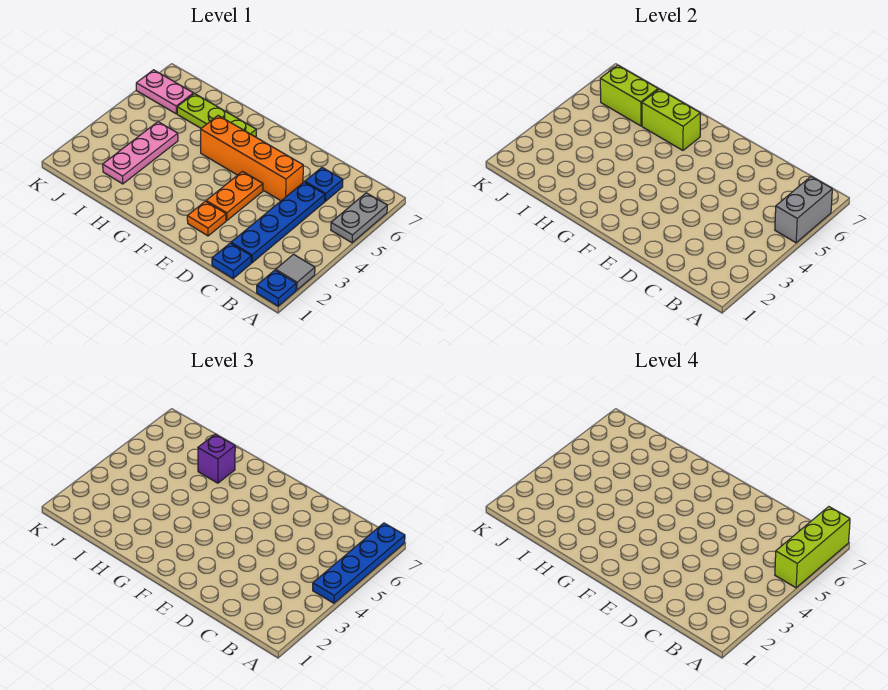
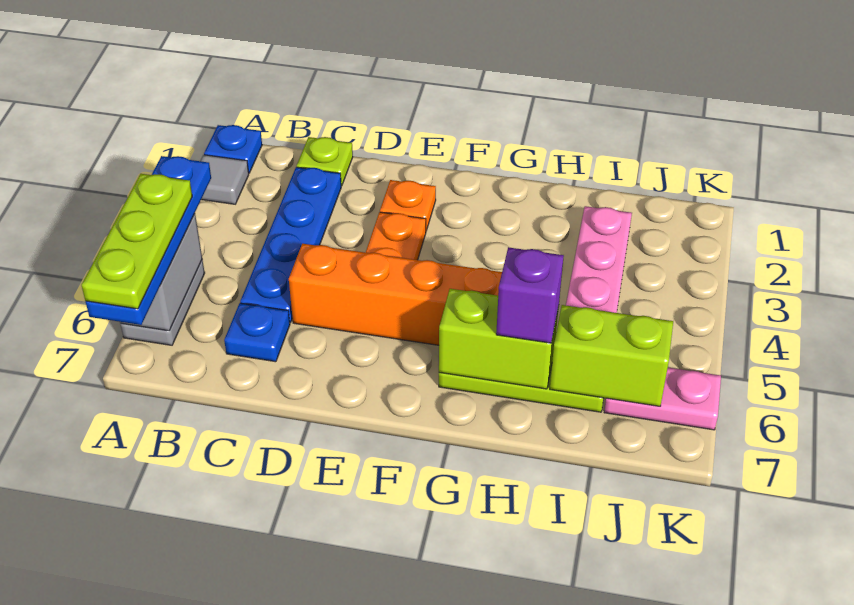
lime 1x3 brick [775,507,850,588] -> lime 1x3 plate [82,174,192,309]
blue 1x1 plate [212,243,251,278] -> lime 1x1 plate [297,137,353,186]

